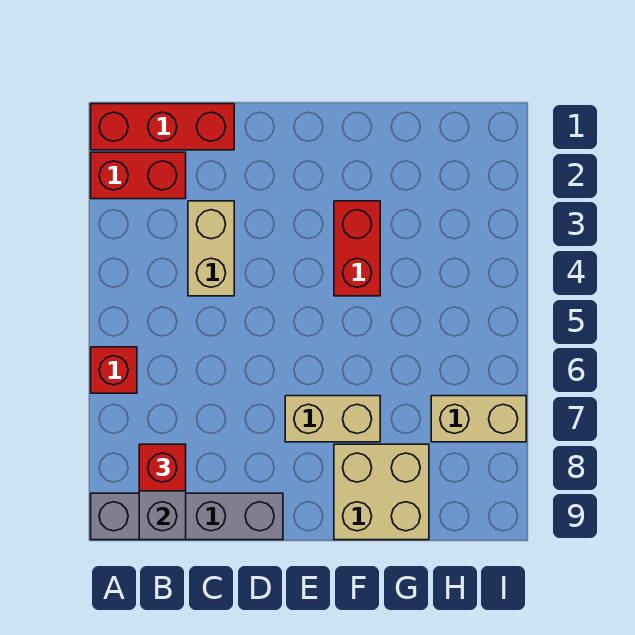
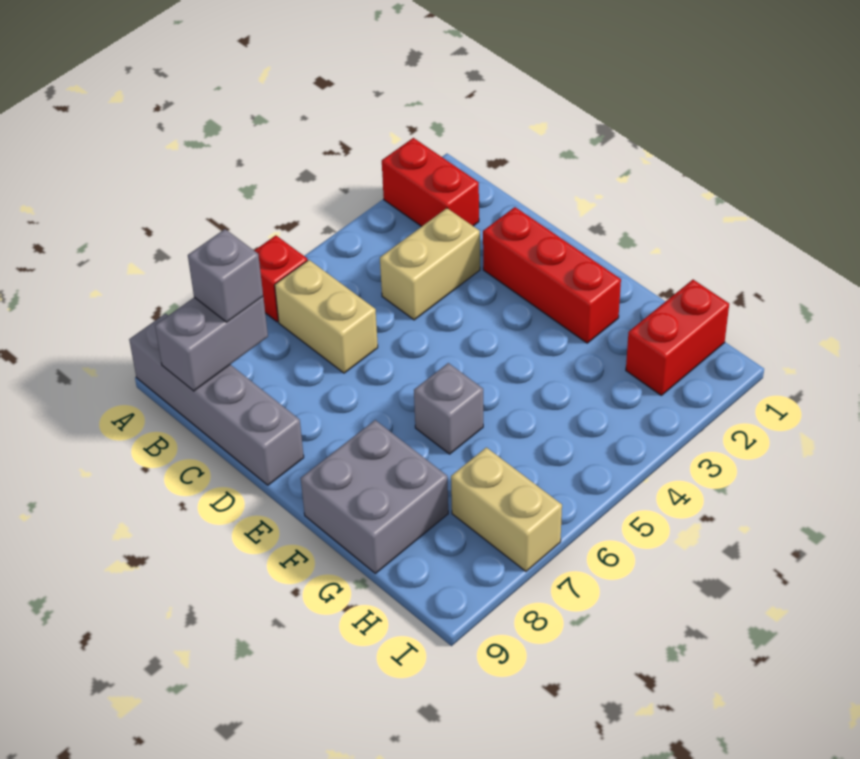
red 1x3 brick [91,104,234,150] -> red 1x3 brick moved to [483,207,621,343]
red 1x1 brick [139,444,186,491] -> grey 1x1 brick [188,229,263,322]
tan 1x2 brick [285,396,380,442] -> tan 1x2 brick moved to [275,260,378,373]
red 1x2 brick [334,201,380,296] -> red 1x2 brick moved to [626,280,729,395]
none -> grey 1x1 brick [414,363,483,454]
tan 2x2 brick [334,444,429,540] -> grey 2x2 brick [301,420,448,573]

